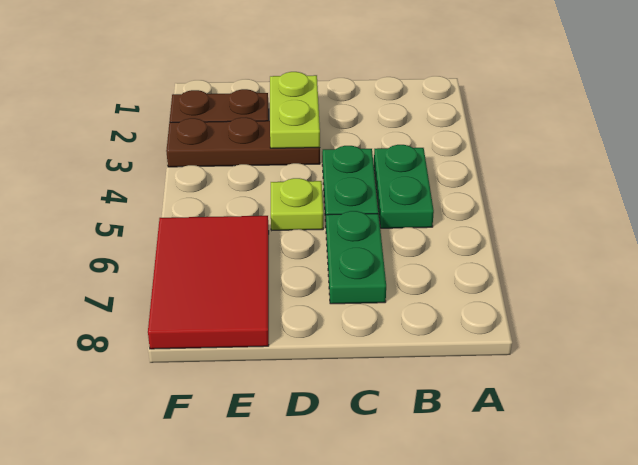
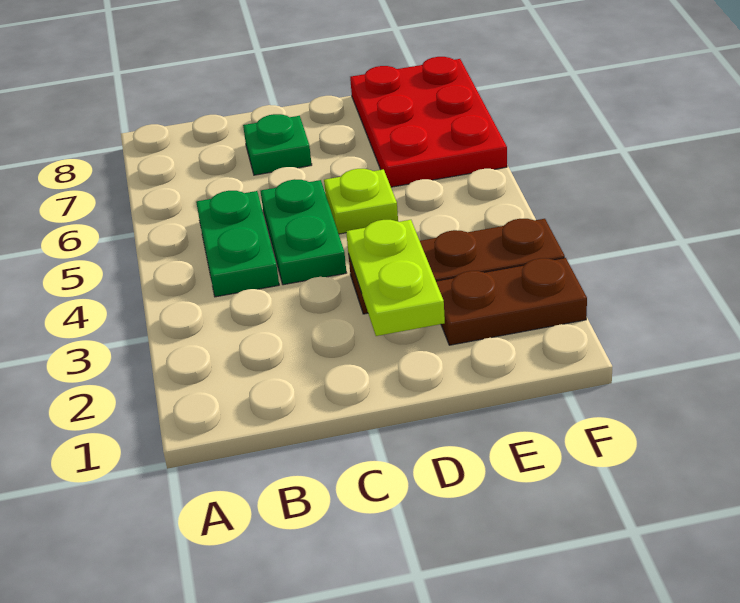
green 1x2 plate [326,211,386,304] -> green 1x1 plate [243,114,312,175]
red 2x3 tile [148,216,269,349] -> red 2x3 plate [350,57,507,187]

